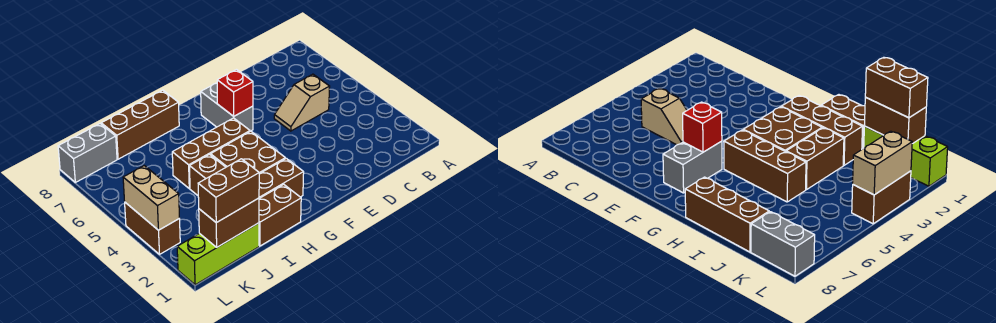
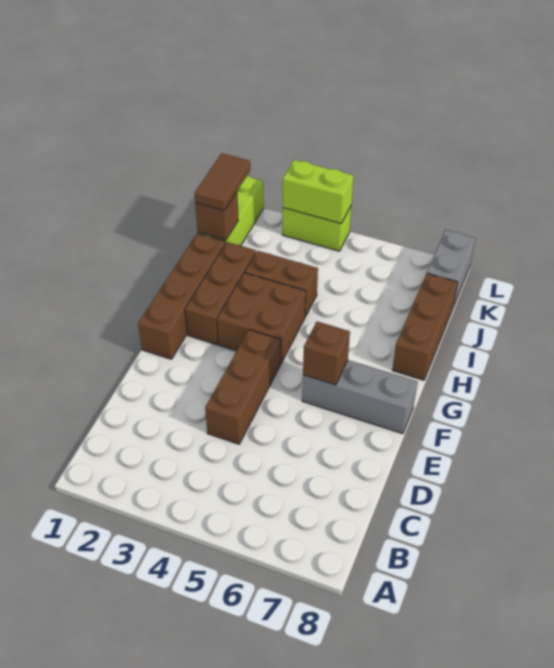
tan 1x2 slope [274,74,330,131] -> none
grey 1x2 brick [201,83,253,131] -> grey 1x3 brick [302,360,417,434]
red 1x1 brick [217,70,253,116] -> brown 1x1 brick [303,321,350,385]
brown 1x3 brick [172,118,250,188] -> brown 1x3 brick moved to [205,330,280,444]
brown 1x2 brick [259,184,301,246] -> brown 1x4 brick [138,233,226,359]
brown 1x2 brick [199,198,259,247] -> brown 1x1 brick [195,192,238,240]
brown 1x2 brick [198,159,259,223] -> brown 1x2 tile [195,153,250,211]
brown 1x2 brick [125,202,180,254] -> lime 1x2 brick [282,205,352,251]
tan 1x2 brick [123,166,179,230] -> lime 1x2 brick [283,160,354,223]

